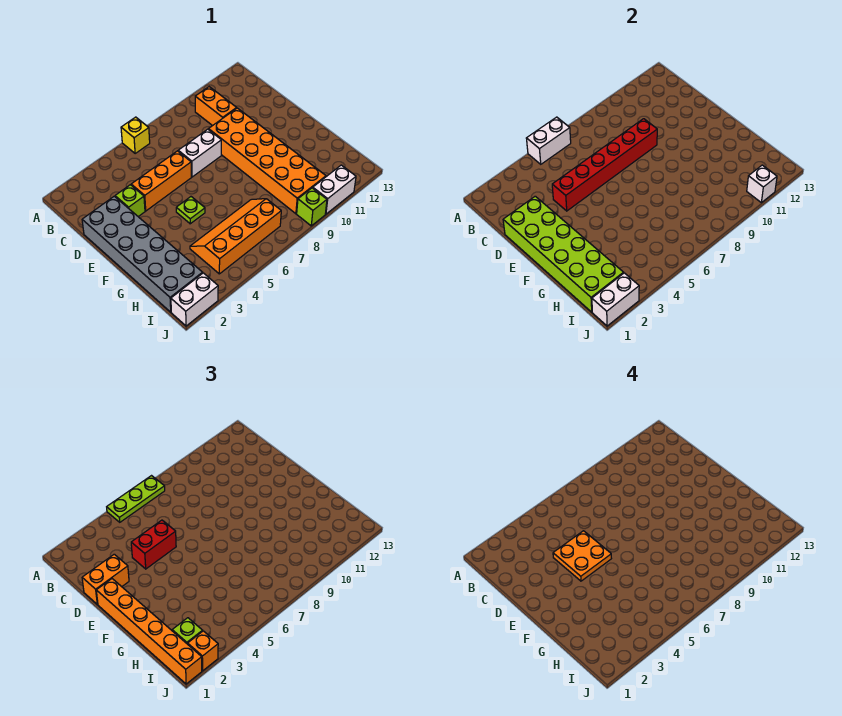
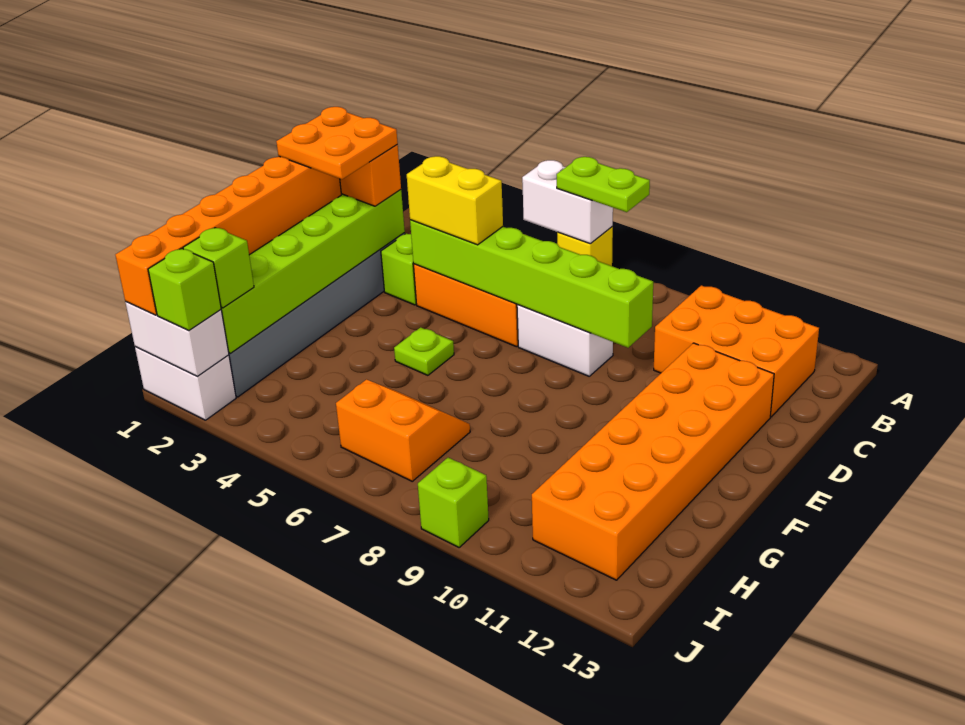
lime 1x3 plate [107,476,165,522] -> lime 1x2 plate [557,157,650,212]
orange 1x2 brick [195,87,237,126] -> orange 2x3 brick [654,285,819,417]
red 1x6 brick [552,119,657,211] -> lime 1x6 brick [410,220,653,348]
red 1x2 brick [131,520,176,569] -> yellow 1x2 brick [407,156,503,245]
orange 2x2 plate [553,531,611,581] -> orange 2x2 plate moved to [276,107,398,179]
orange 2x6 brick [209,108,326,214] -> orange 2x6 brick moved to [532,343,774,580]
orange 2x4 slope [190,199,281,274] -> orange 2x2 slope [336,380,470,481]
orange 1x1 brick [188,631,218,671] -> lime 1x1 brick [148,248,221,331]
white 1x2 brick [313,165,356,214] -> none
white 1x1 brick [747,165,777,203] -> none

